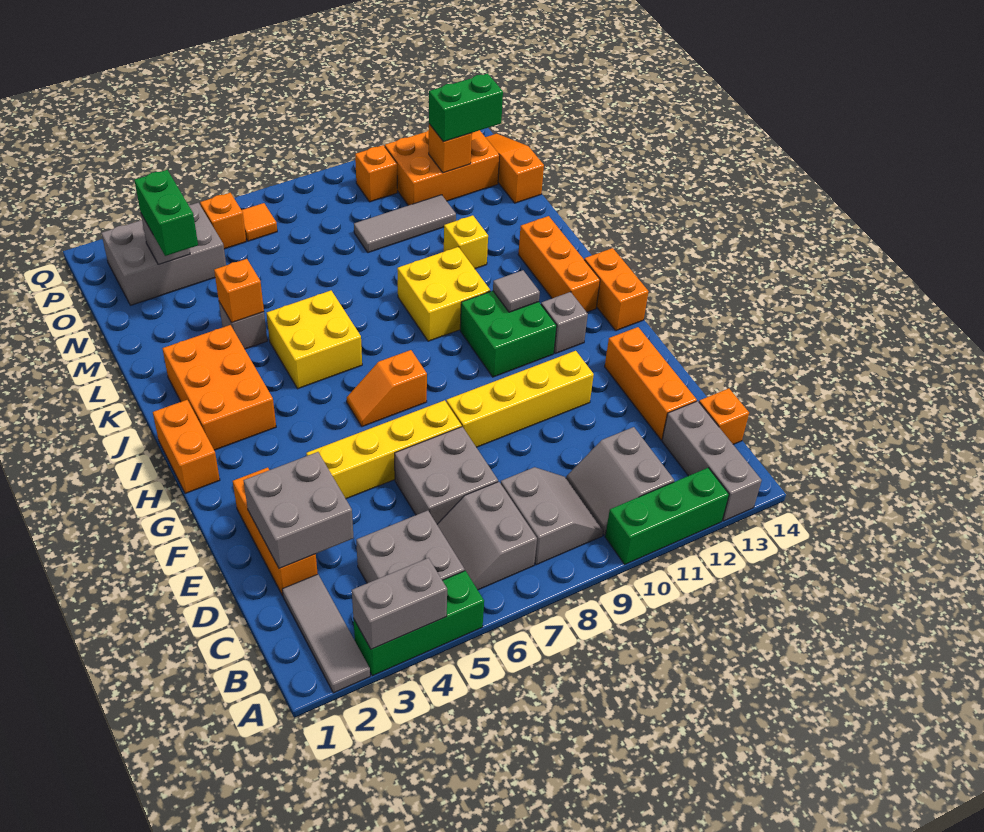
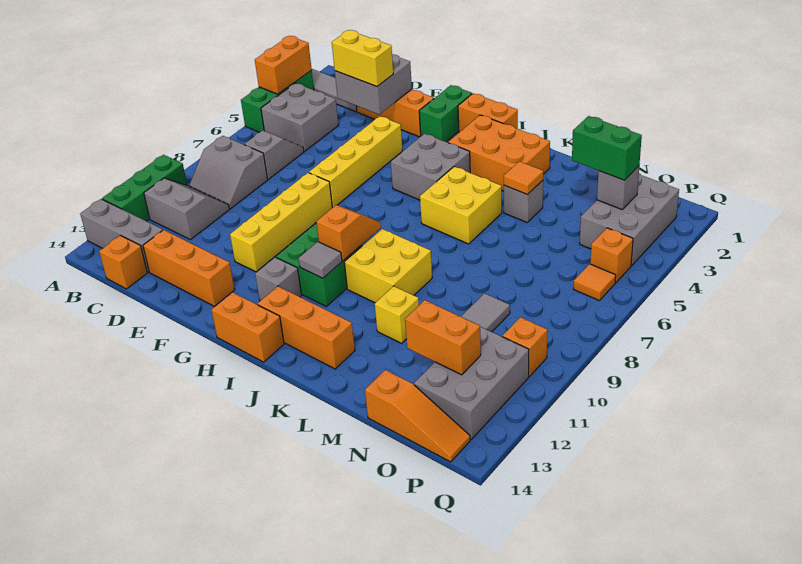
grey 1x2 brick [352,558,447,649] -> orange 1x2 brick [255,36,312,94]
grey 2x2 slope [437,482,537,590] -> grey 1x2 slope [244,130,304,179]
none -> yellow 1x2 brick [332,30,393,86]
grey 2x2 brick [395,427,498,524] -> grey 2x2 brick moved to [391,134,470,200]
orange 1x2 slope [347,350,427,427] -> orange 1x2 slope moved to [316,205,381,261]
orange 1x1 brick [214,259,264,323] -> orange 1x1 tile [504,161,543,195]
orange 2x3 brick [385,130,500,206] -> grey 2x3 brick [414,327,529,439]
orange 1x1 brick [429,124,472,173] -> orange 1x2 brick [405,300,481,375]
green 1x2 brick [429,73,503,142] -> green 1x2 brick moved to [419,85,472,142]

